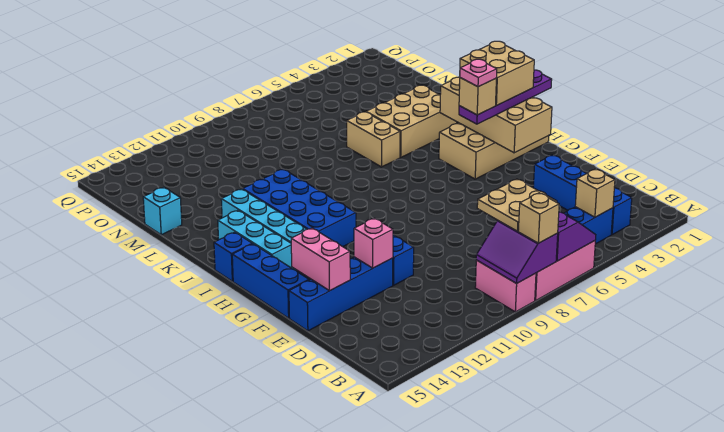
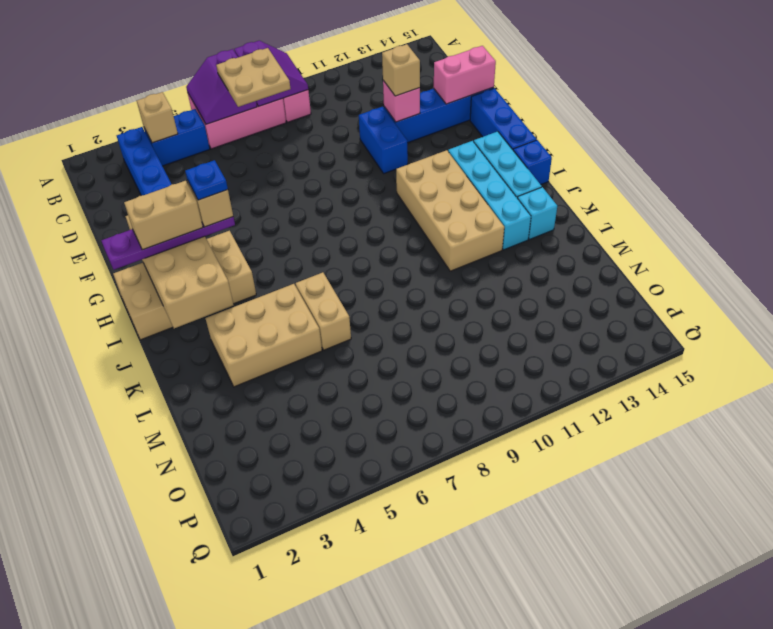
tan 1x1 brick [518,193,559,243] -> tan 1x1 brick moved to [382,44,420,96]
pink 1x2 brick [291,228,350,291] -> pink 1x2 brick turned to [434,46,496,104]
tan 2x2 brick [459,41,534,106] -> tan 1x2 brick [124,181,203,250]
pink 1x1 plate [460,59,497,87] -> blue 1x1 plate [185,160,228,200]
blue 2x4 brick [243,169,356,247] -> tan 2x4 brick [396,150,504,271]
cyan 1x1 brick [143,187,182,235] -> cyan 1x1 brick moved to [517,187,557,239]

